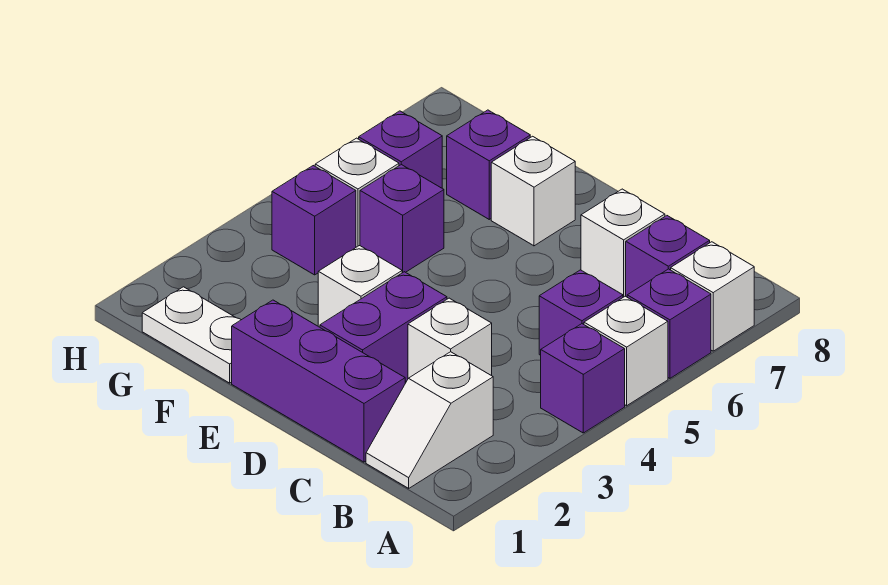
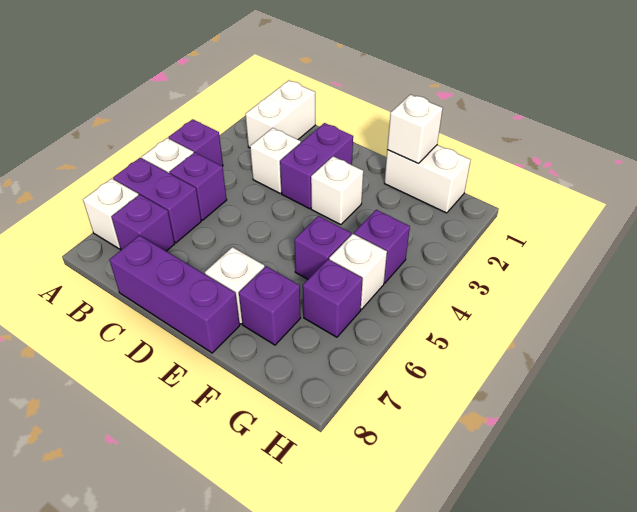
purple 1x1 brick [627,269,711,378] -> purple 1x2 brick [113,158,201,243]
white 1x2 slope [366,352,493,488] -> white 1x2 brick [246,80,315,148]
purple 1x3 brick [232,300,405,462] -> purple 1x3 brick moved to [109,235,240,353]
white 1x1 brick [581,189,665,297] -> white 1x1 brick moved to [387,94,443,163]
white 1x2 plate [142,287,241,383] -> white 1x2 brick [384,145,471,213]

